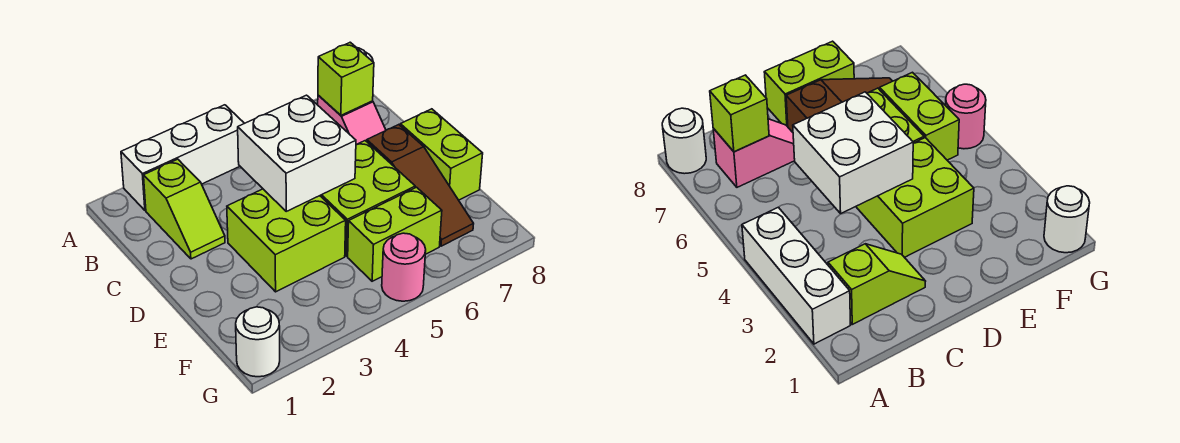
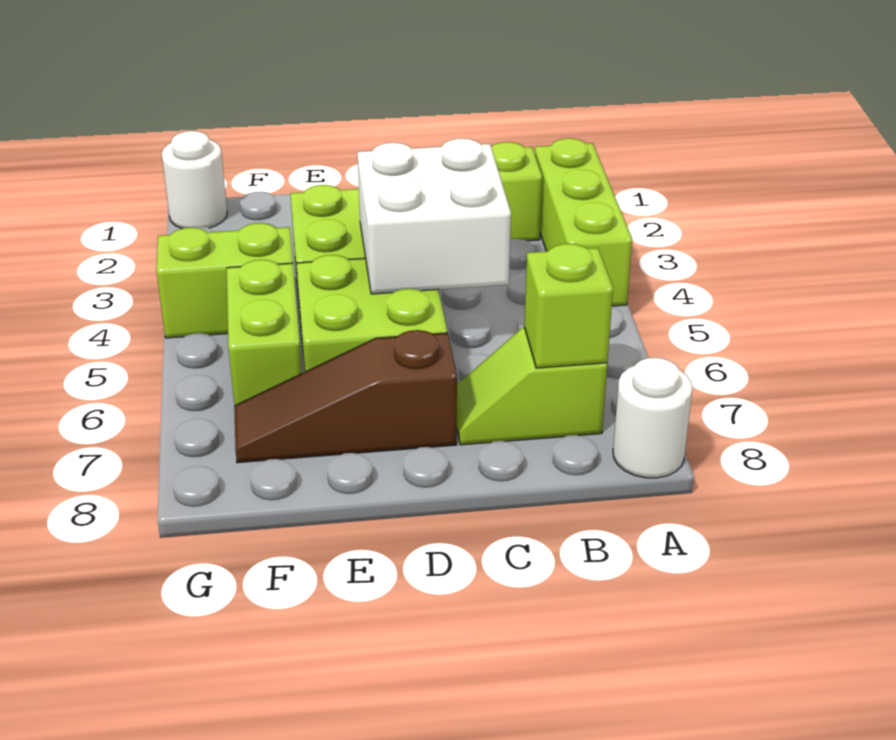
white 1x3 brick [121,105,244,210] -> lime 1x3 brick [535,138,632,306]
pink 1x2 slope [318,95,386,145] -> lime 1x2 slope [457,327,607,445]
lime 1x2 brick [400,109,483,200] -> lime 1x2 brick moved to [156,223,293,338]
pink 1x1 round brick [382,233,426,301] -> none

